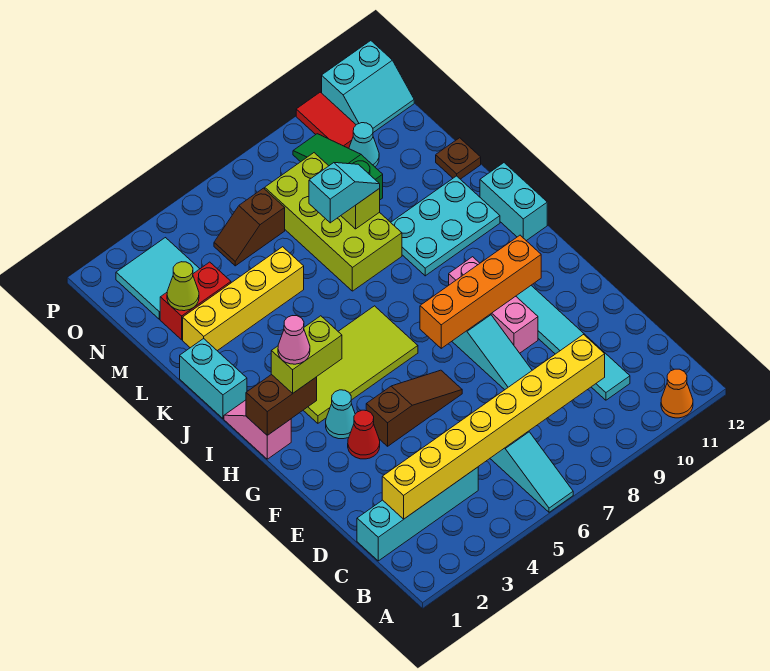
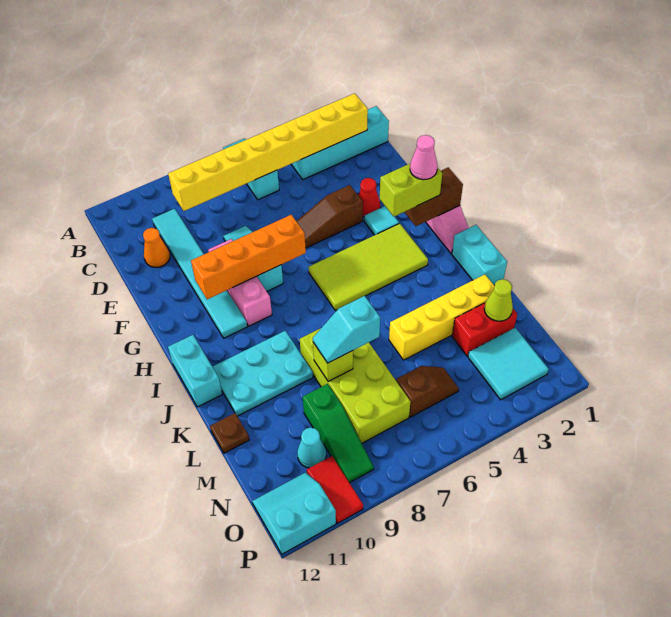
orange 1x1 cone [661,369,693,418] -> orange 1x1 cone moved to [143,228,170,267]
cyan 1x1 cone [326,390,355,439] -> cyan 1x1 tile [364,206,399,235]

